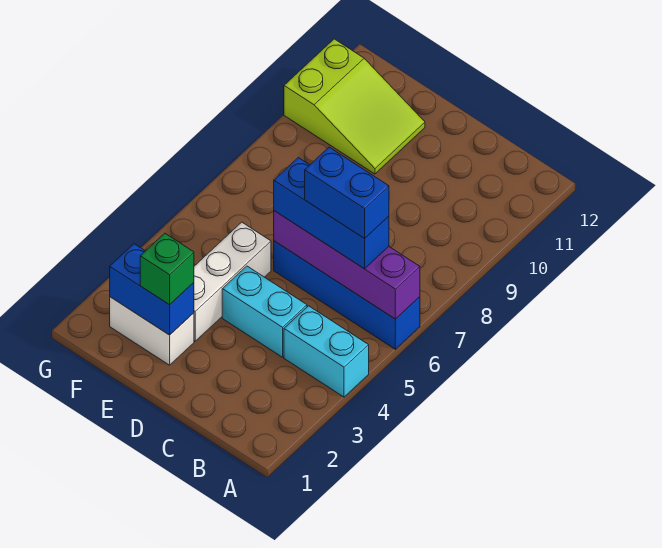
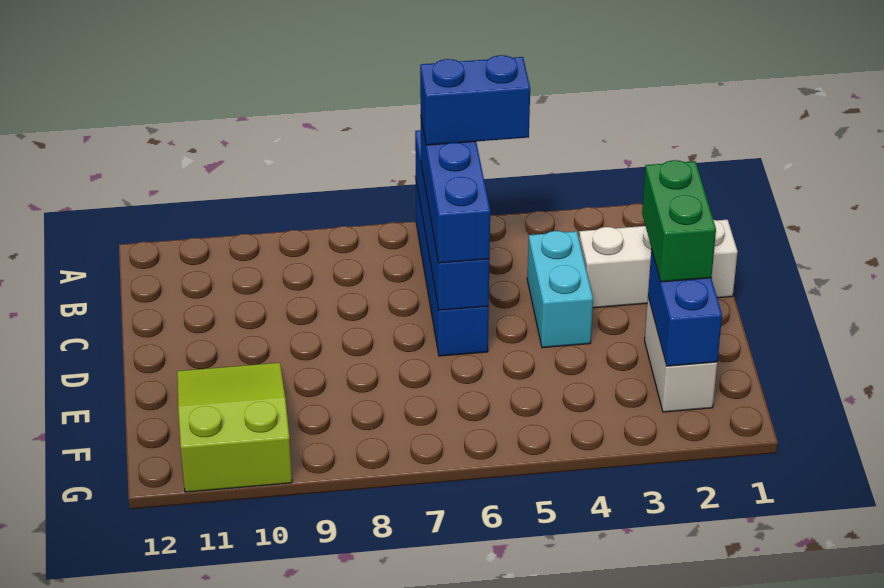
cyan 1x2 brick [284,306,369,397] -> none
purple 1x4 brick [274,211,420,319] -> blue 1x4 brick [415,130,489,310]
blue 1x2 brick [305,147,389,239] -> blue 1x2 brick turned to [420,55,530,145]
green 1x1 brick [140,233,194,305] -> green 1x2 brick [642,160,716,282]
white 1x3 brick [194,222,271,341] -> white 1x3 brick moved to [579,220,738,308]

